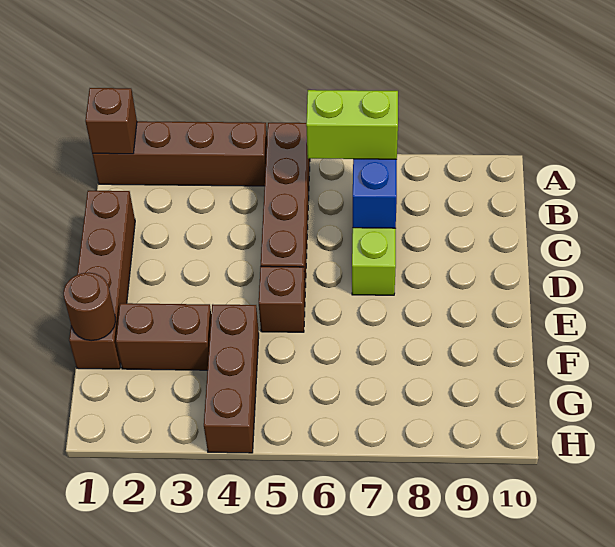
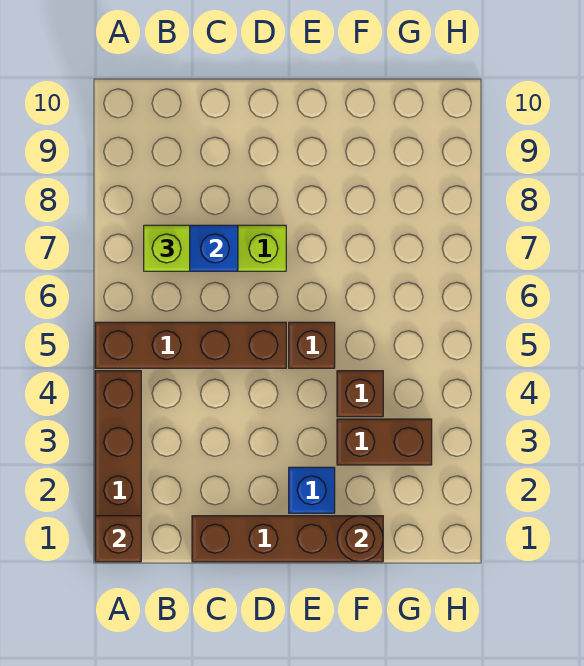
lime 1x2 brick [306,90,398,159] -> lime 1x1 brick [144,225,190,271]
none -> blue 1x1 brick [289,467,335,513]
brown 1x2 brick [116,303,211,370] -> brown 1x2 brick turned to [337,419,432,465]
brown 1x3 brick [204,304,259,453] -> brown 1x1 brick [337,371,383,417]

